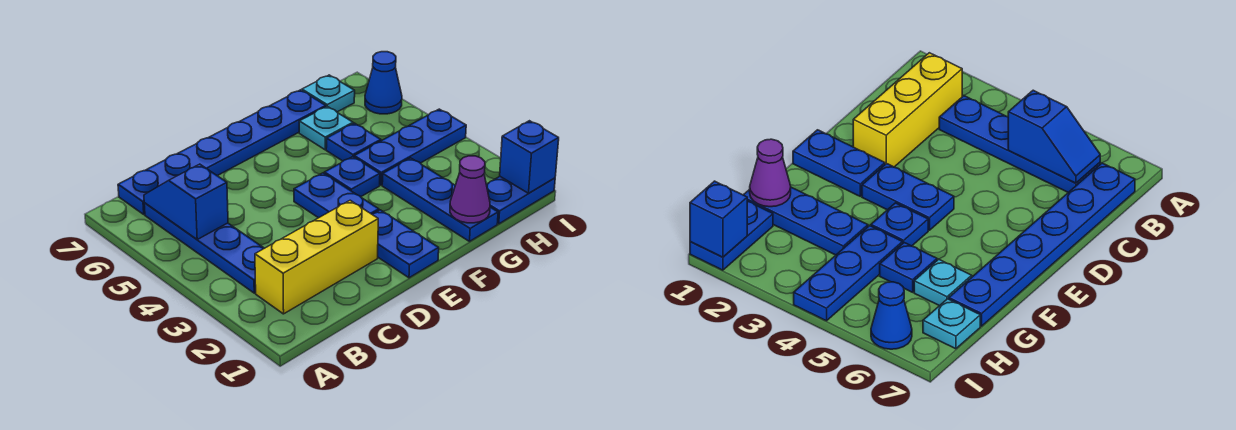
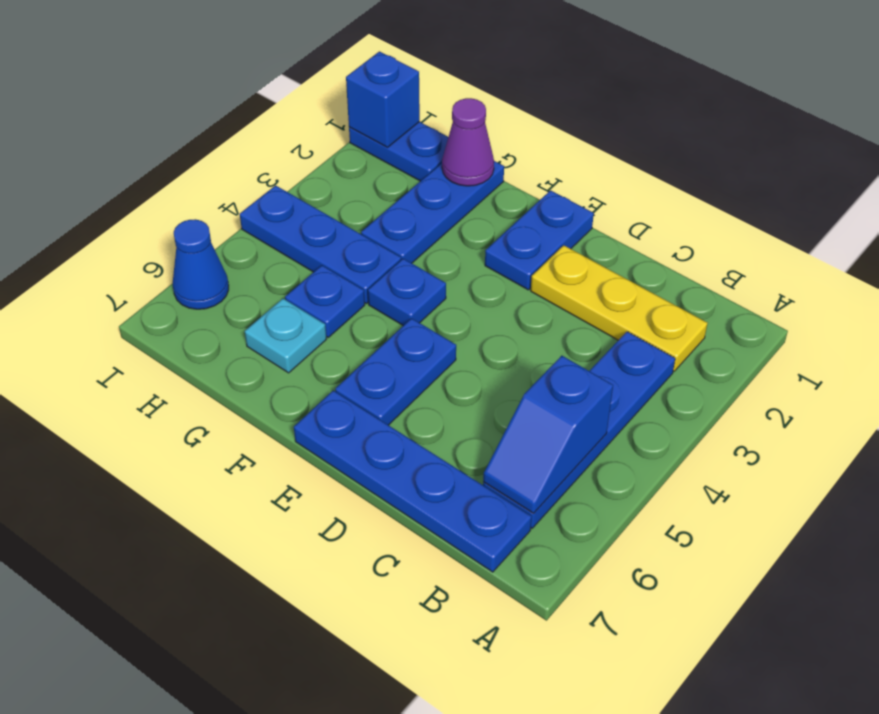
yellow 1x3 brick [255,200,378,314] -> yellow 1x3 plate [531,245,708,371]
blue 1x6 plate [118,90,326,214] -> blue 1x4 plate [294,390,532,572]
blue 1x2 plate [294,173,379,218] -> blue 1x2 plate moved to [335,318,456,425]
cyan 1x1 plate [302,75,355,112] -> none

